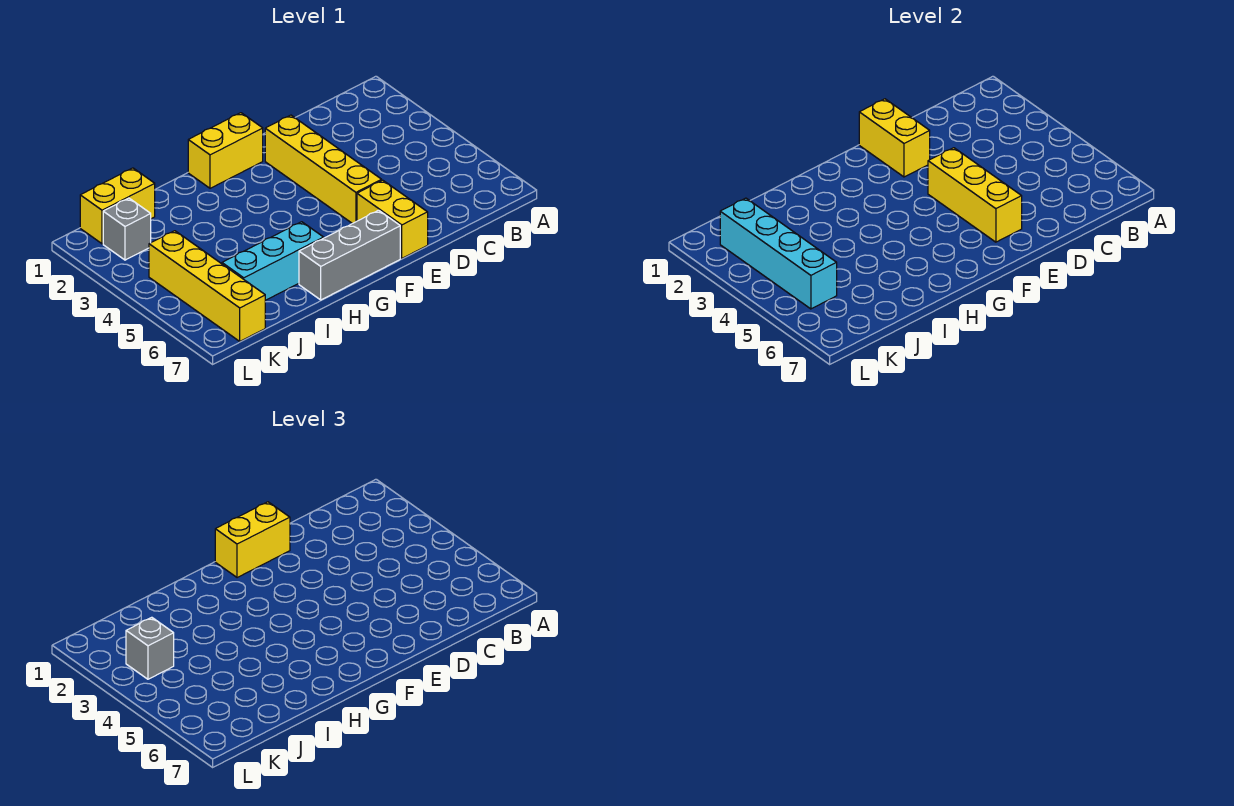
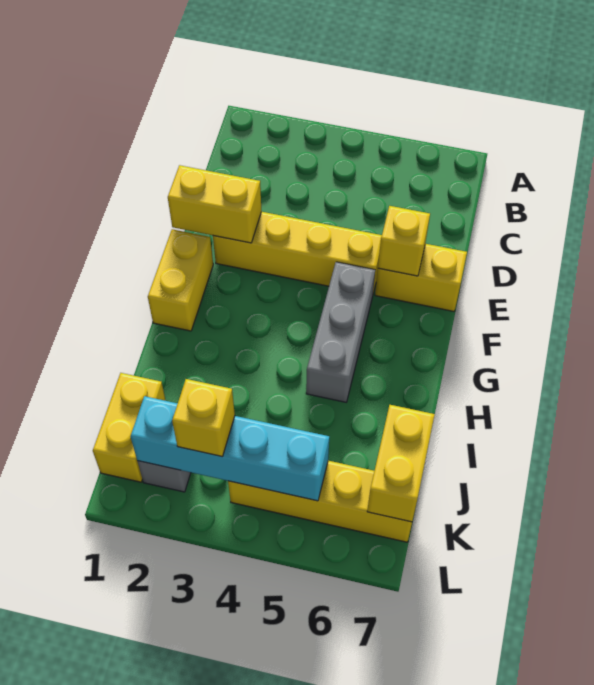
yellow 1x2 brick [215,502,290,578] -> yellow 1x2 brick moved to [367,405,435,522]
yellow 1x3 brick [928,148,1022,242] -> yellow 1x1 brick [378,206,430,276]
grey 1x3 brick [299,210,400,300] -> grey 1x3 brick moved to [306,262,375,402]
cyan 1x3 brick [222,222,324,300] -> none
grey 1x1 brick [126,617,174,679] -> yellow 1x1 brick [172,379,235,457]

